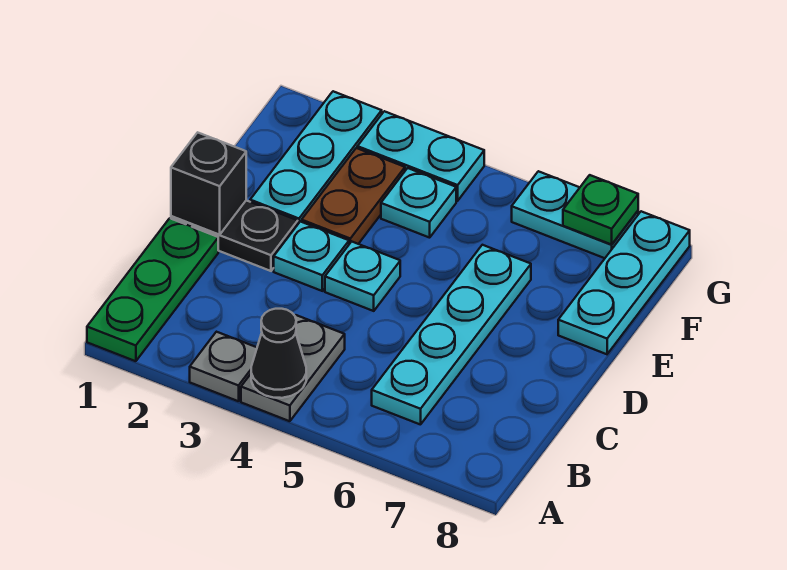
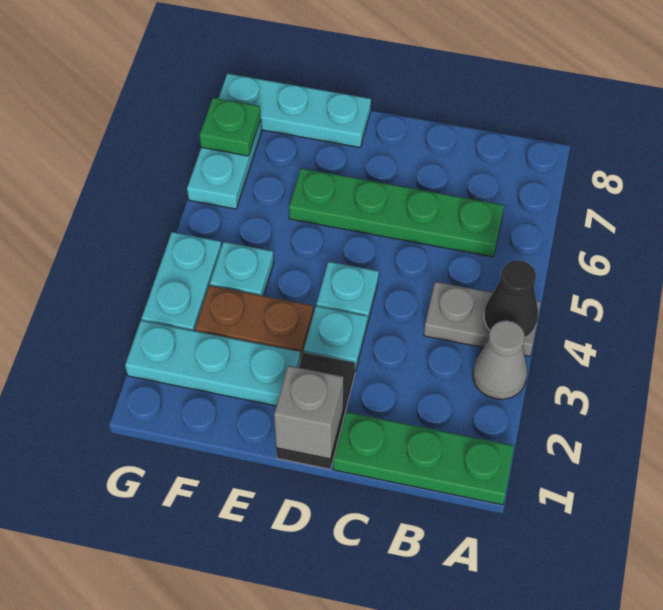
grey 1x1 plate [190,332,257,401] -> grey 1x1 cone [473,320,527,399]
cyan 1x4 plate [372,245,531,425] -> green 1x4 plate [289,168,504,257]
black 1x1 brick [171,132,246,235] -> grey 1x1 brick [274,366,343,459]

